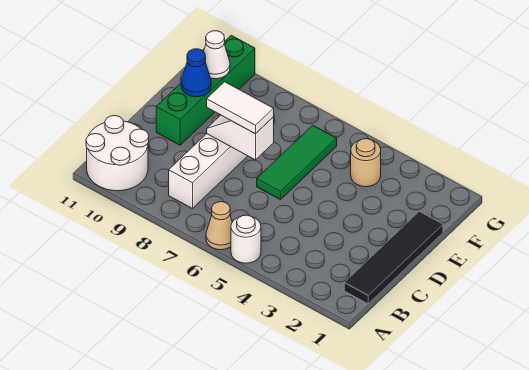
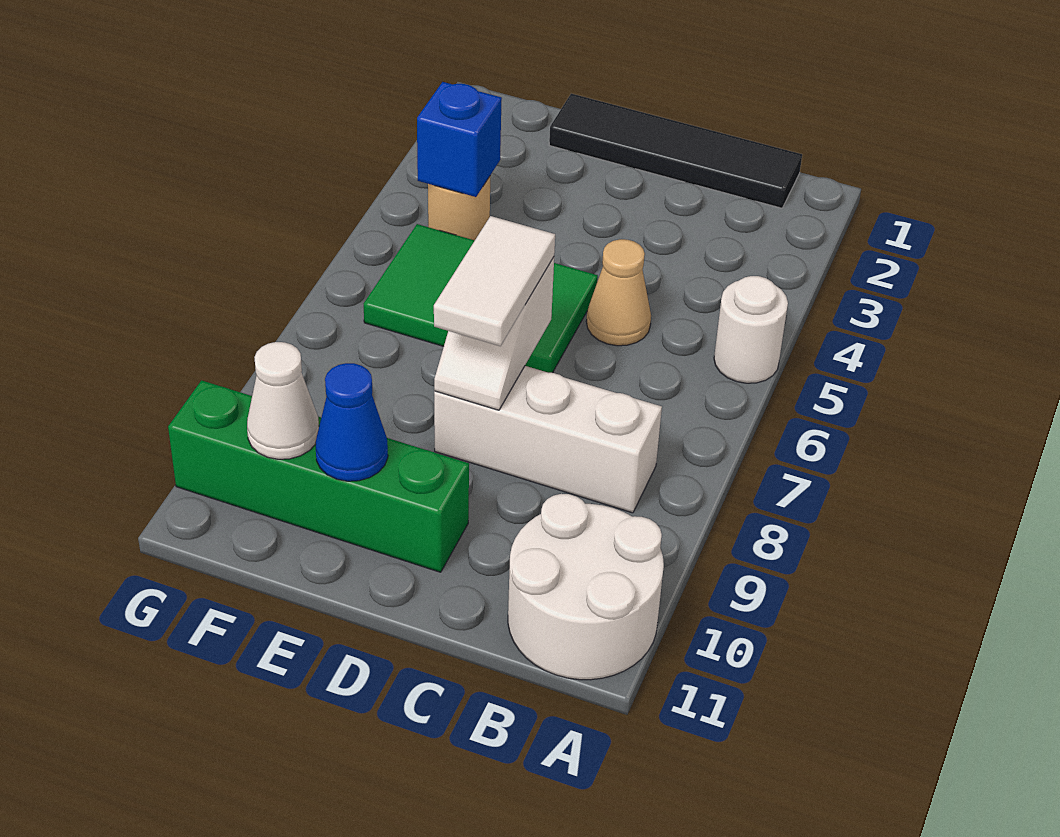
tan 1x1 cone [206,202,232,250] -> tan 1x1 cone moved to [587,239,651,346]
green 1x3 tile [257,125,337,200] -> green 2x3 tile [364,224,598,373]
none -> blue 1x1 brick [417,82,502,197]

